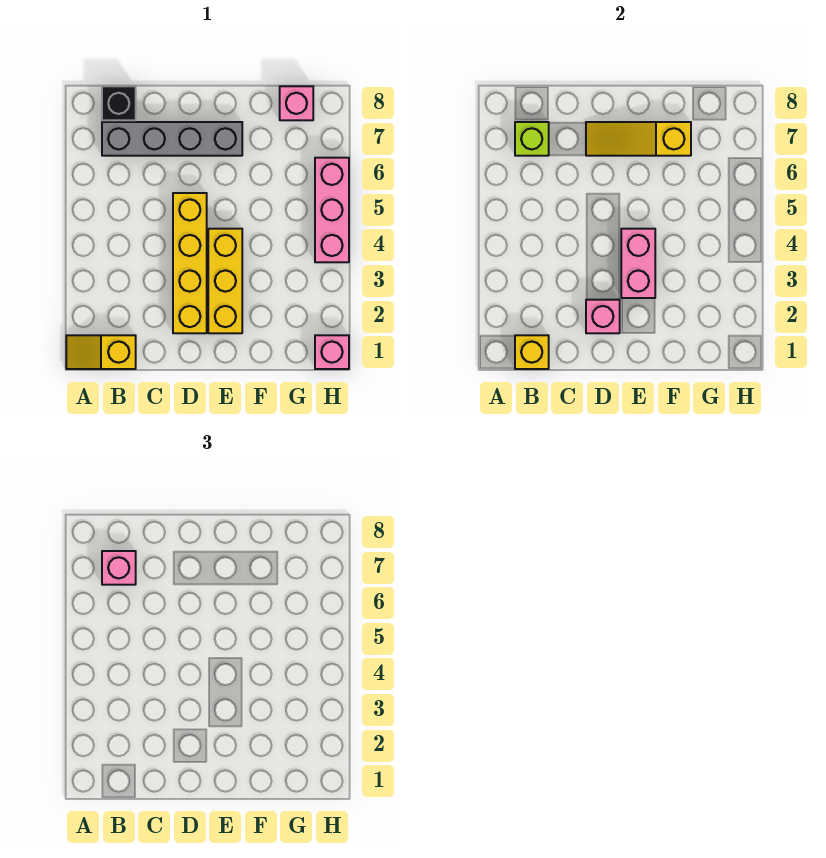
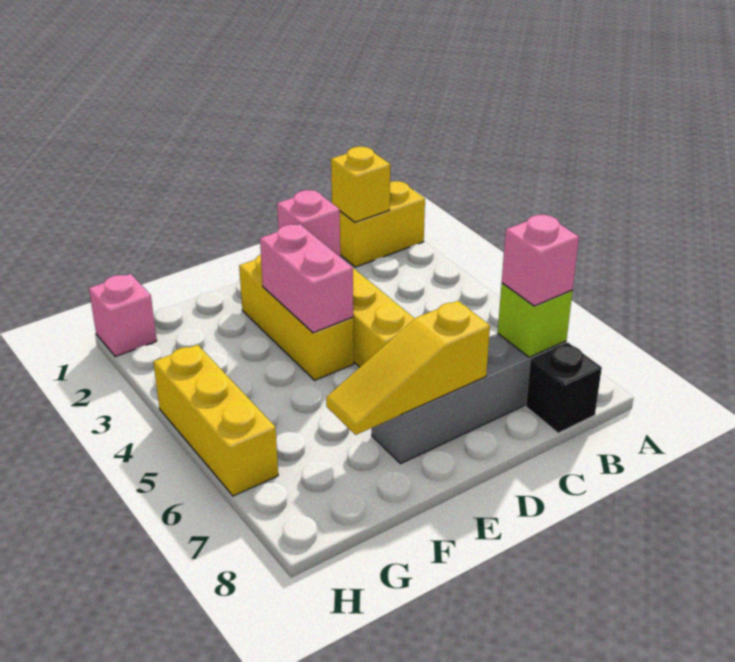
yellow 1x2 slope [66,335,136,369] -> yellow 1x2 brick [340,181,425,267]
yellow 1x3 slope [586,122,691,156] -> yellow 1x3 slope turned to [326,301,490,435]
pink 1x1 brick [280,86,313,120] -> none
pink 1x3 brick [315,158,349,262] -> yellow 1x3 brick [153,345,278,496]

